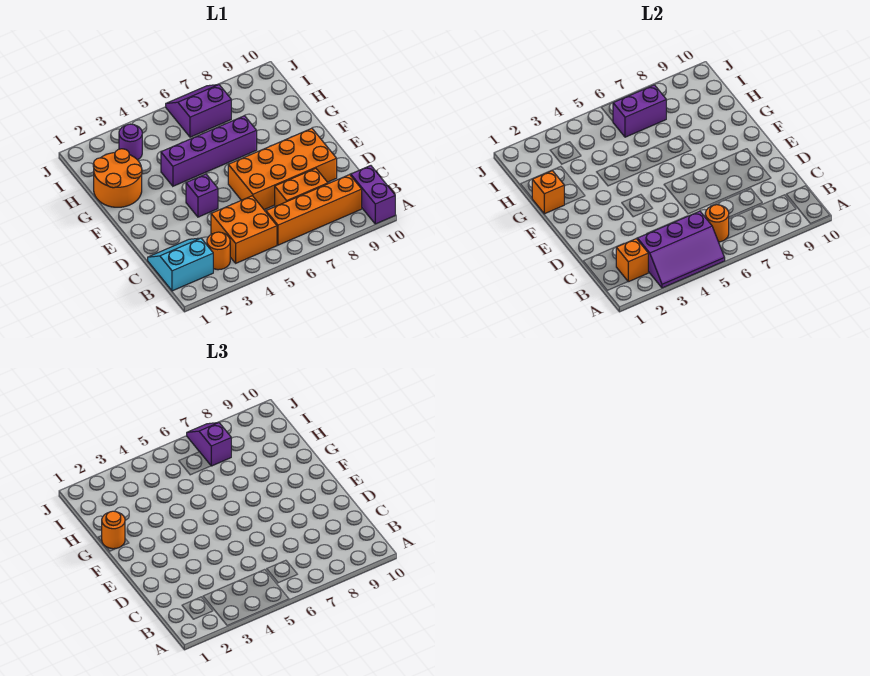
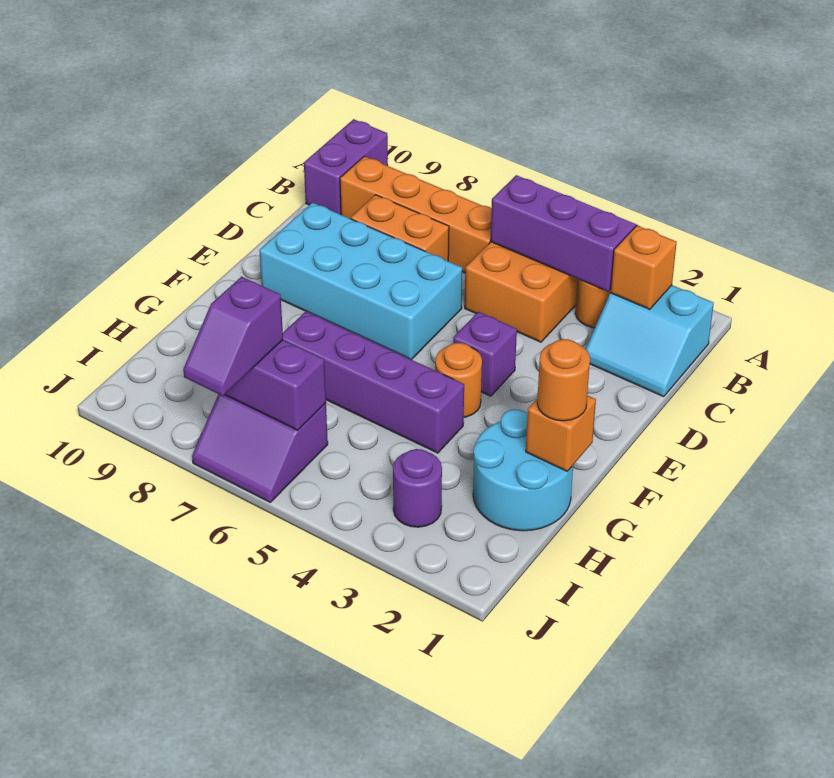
orange 1x1 round brick [705,205,729,242] -> orange 1x1 round brick moved to [435,343,482,417]
orange 2x4 brick [228,128,337,209] -> cyan 2x4 brick [259,203,462,360]
orange 2x2 round brick [93,149,142,207] -> cyan 2x2 round brick [473,409,573,531]

